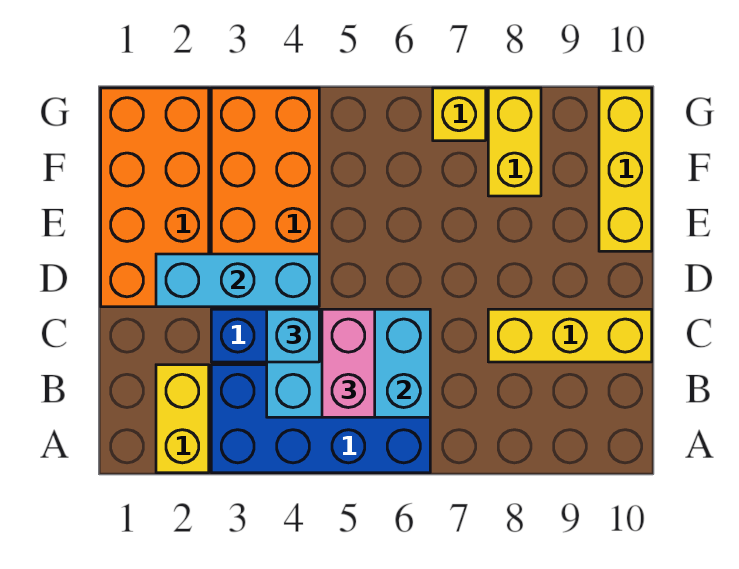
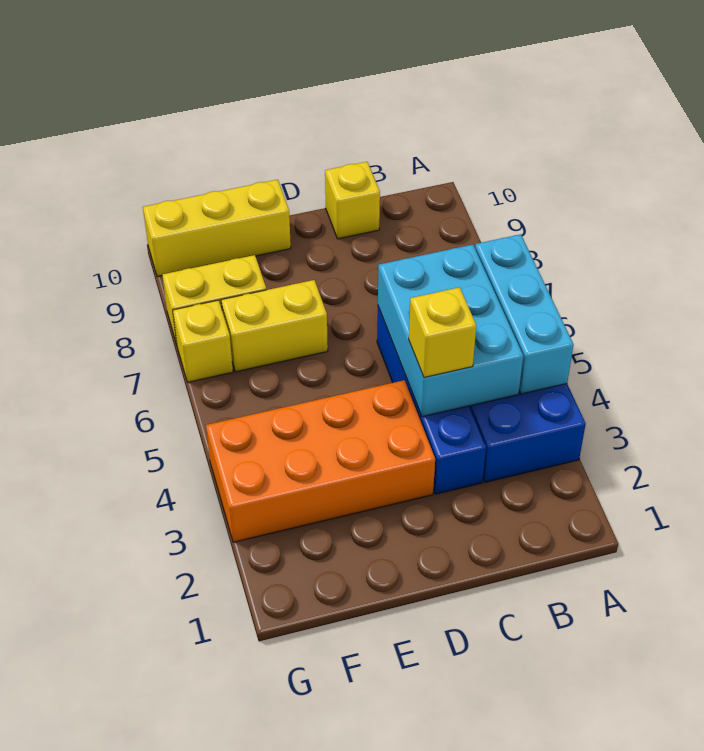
yellow 1x2 brick [156,365,209,473] -> yellow 1x2 brick moved to [221,280,328,372]
pink 1x2 brick [322,309,375,417] -> none
cyan 1x1 brick [267,309,319,362] -> yellow 1x1 brick [409,287,476,377]
yellow 1x3 brick [488,309,652,362] -> yellow 1x1 brick [325,162,380,239]
orange 2x4 brick [101,88,209,307] -> none
cyan 1x3 brick [156,254,319,307] -> cyan 1x3 brick moved to [475,234,574,394]

